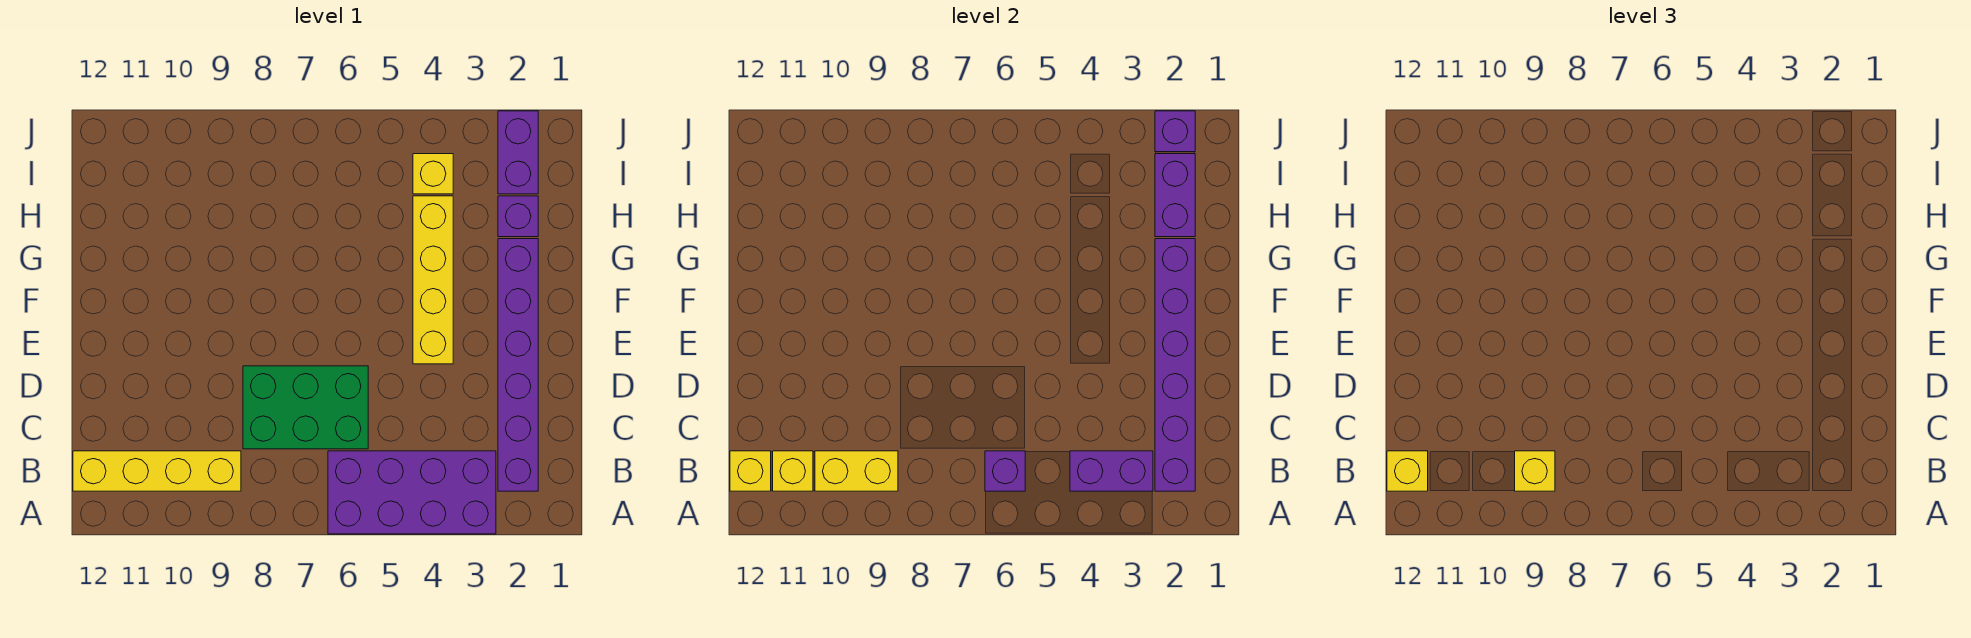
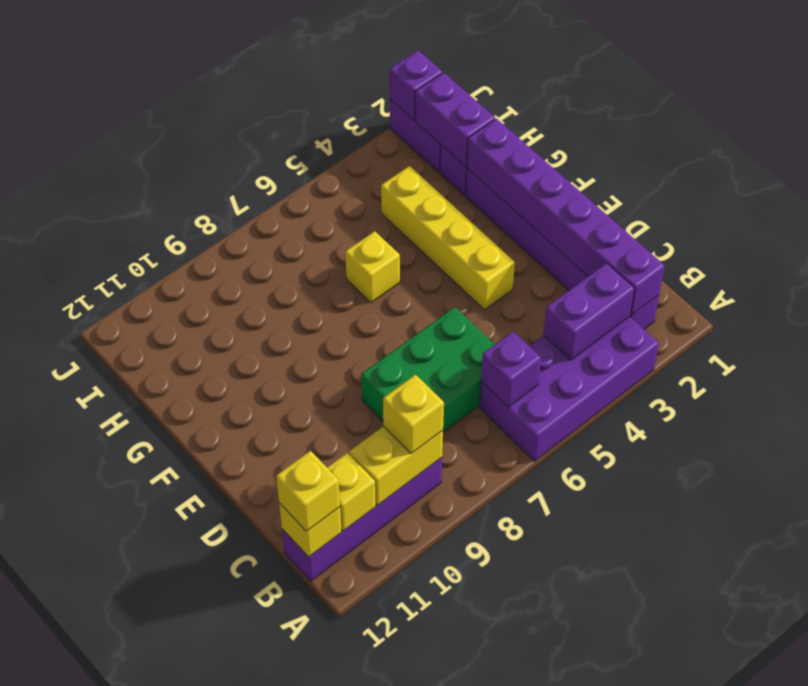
yellow 1x4 brick [73,451,241,491] -> purple 1x4 brick [282,458,442,581]
yellow 1x1 brick [413,154,453,194] -> yellow 1x1 brick moved to [345,231,400,303]

